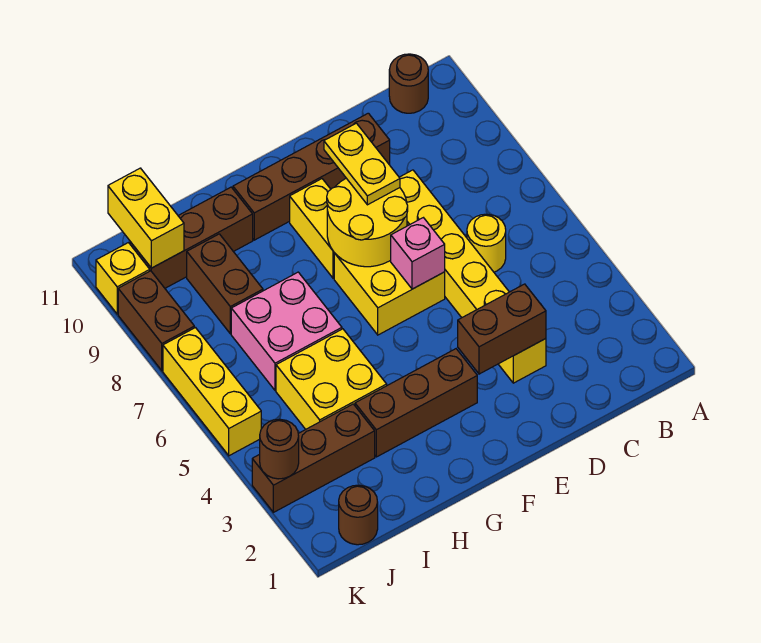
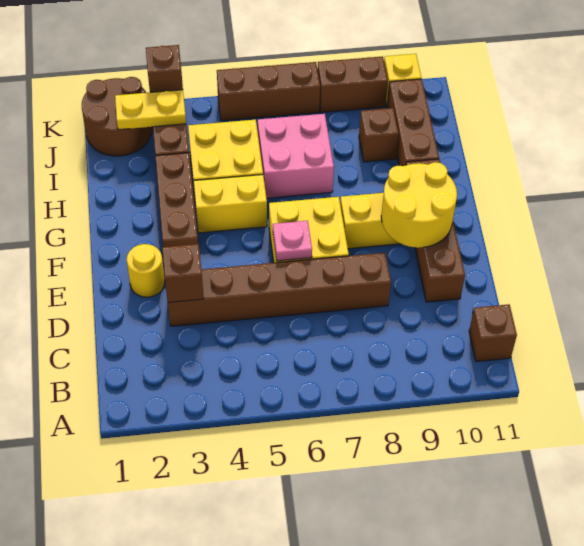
brown 1x1 round brick [389,54,428,113] -> brown 1x1 brick [469,304,517,362]
yellow 1x1 round brick [467,214,506,272] -> yellow 1x1 round brick moved to [127,244,165,297]
yellow 1x6 brick [399,170,546,383] -> brown 1x6 brick [168,253,391,326]
brown 1x2 brick [458,284,546,374] -> brown 1x1 brick [162,244,204,302]
pink 1x1 brick [391,218,445,289] -> pink 1x1 plate [273,221,312,261]
yellow 2x2 round brick [327,178,408,267] -> yellow 2x2 round brick moved to [381,162,457,248]
yellow 1x2 plate [324,123,400,205] -> yellow 1x2 plate moved to [115,90,186,130]
brown 1x2 brick [187,234,263,334] -> brown 1x1 brick [359,108,399,162]
brown 1x1 round brick [339,485,378,545] -> brown 2x2 round brick [82,77,152,156]
yellow 1x2 brick [108,168,184,268] -> yellow 1x2 brick moved to [194,175,267,233]
brown 1x1 round brick [260,419,299,479] -> brown 1x1 brick [146,45,183,92]
yellow 1x3 brick [163,328,261,456] -> brown 1x3 brick [217,62,320,121]

